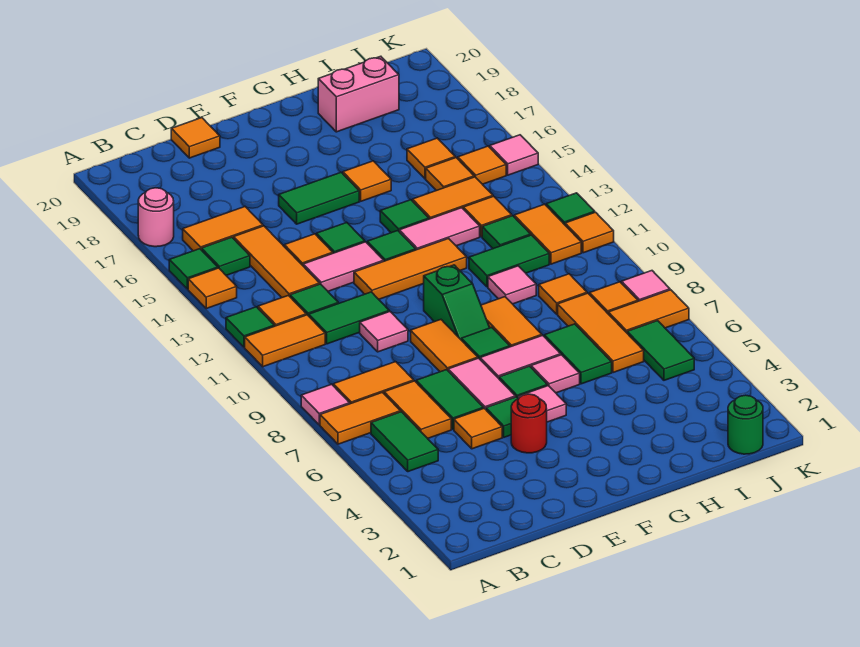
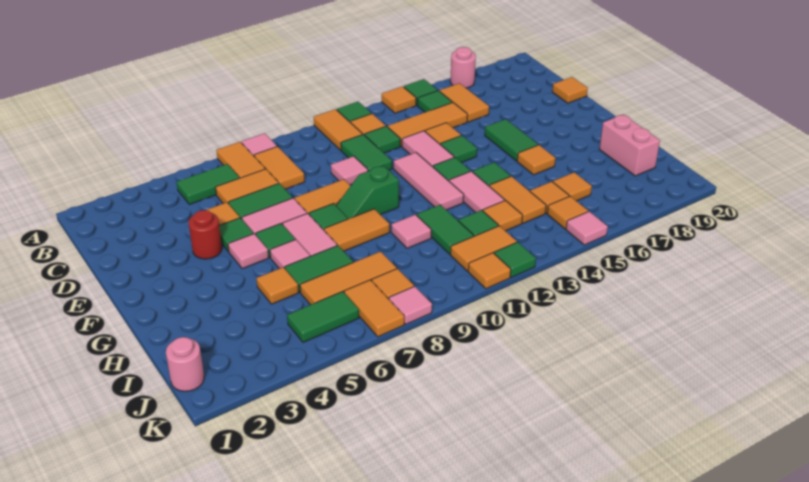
orange 1x3 tile [354,239,467,299] -> pink 1x3 tile [394,153,464,210]
orange 1x1 tile [539,274,587,314] -> orange 1x1 tile moved to [256,267,299,304]
green 1x1 round brick [728,395,763,454] -> pink 1x1 round brick [166,337,204,391]

